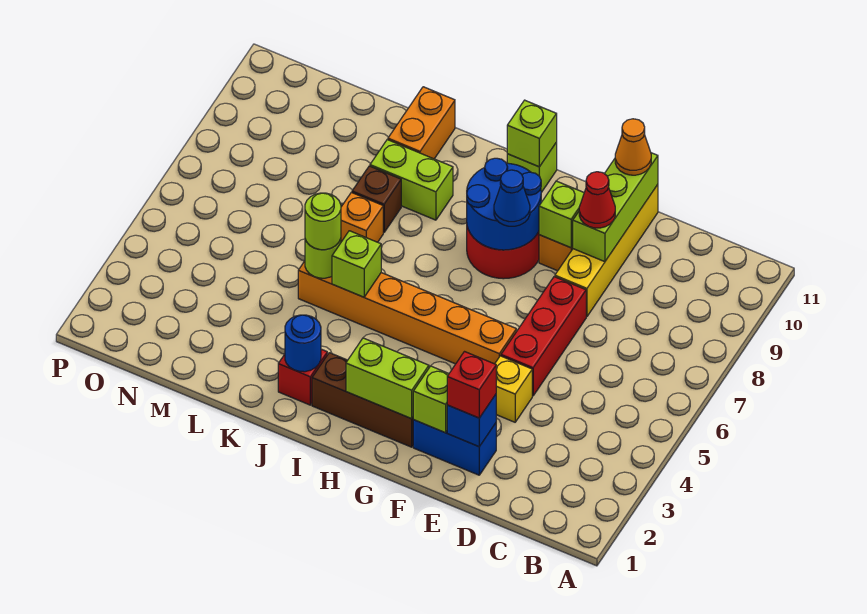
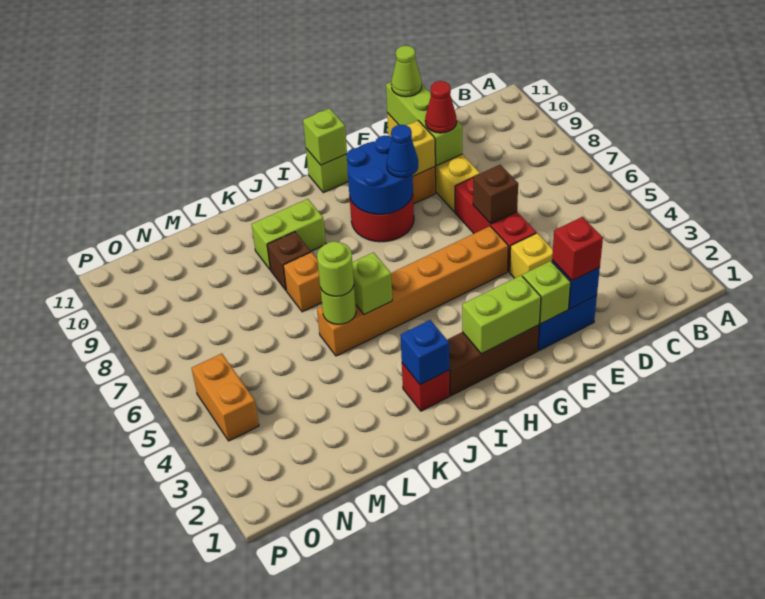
none -> brown 1x1 brick [473,165,518,224]
orange 1x1 cone [615,119,651,175] -> lime 1x1 cone [391,46,422,97]
lime 1x1 brick [539,181,584,248] -> yellow 1x1 brick [407,121,435,176]
blue 1x1 round brick [285,315,321,372] -> blue 1x1 brick [401,320,449,385]
orange 1x2 brick [388,87,455,159] -> orange 1x2 brick moved to [192,354,259,441]

